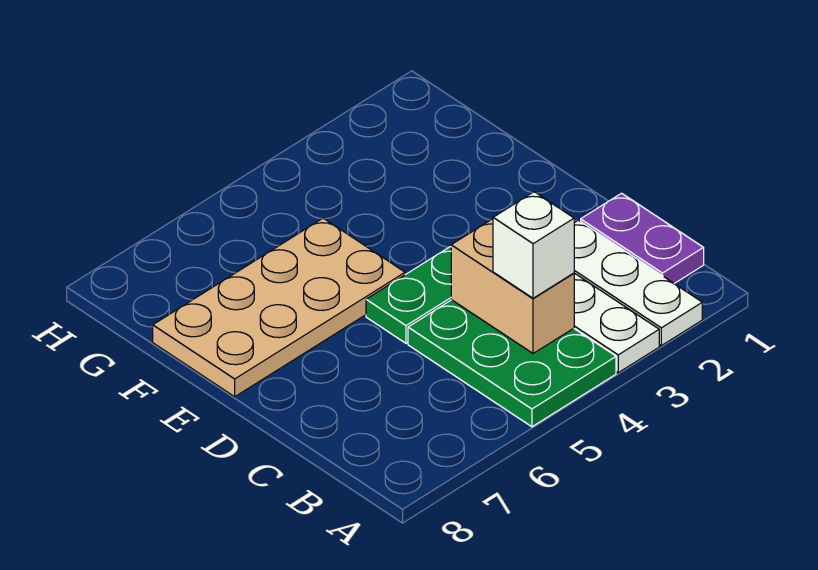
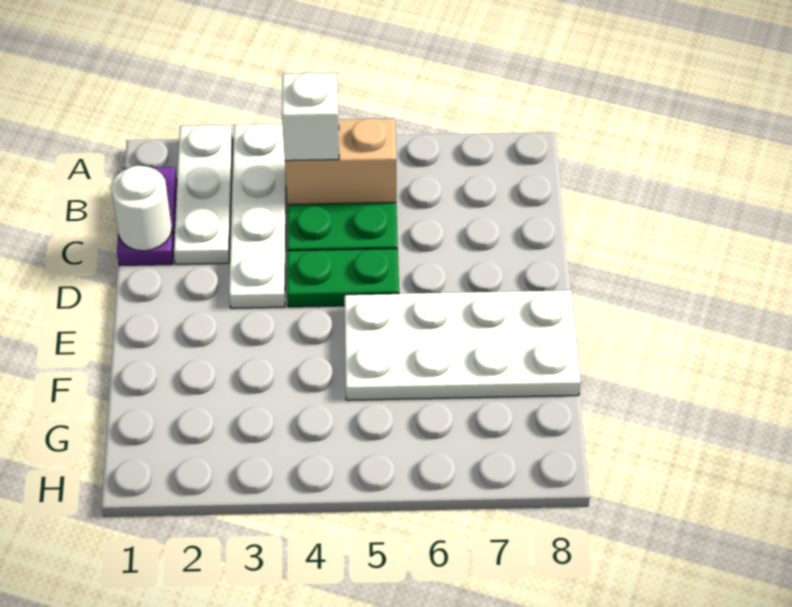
tan 1x2 brick [451,219,574,354] -> tan 1x2 brick turned to [285,118,396,205]
none -> white 1x1 round brick [111,166,172,251]
tan 2x4 plate [153,218,405,397] -> white 2x4 plate [345,290,581,400]

